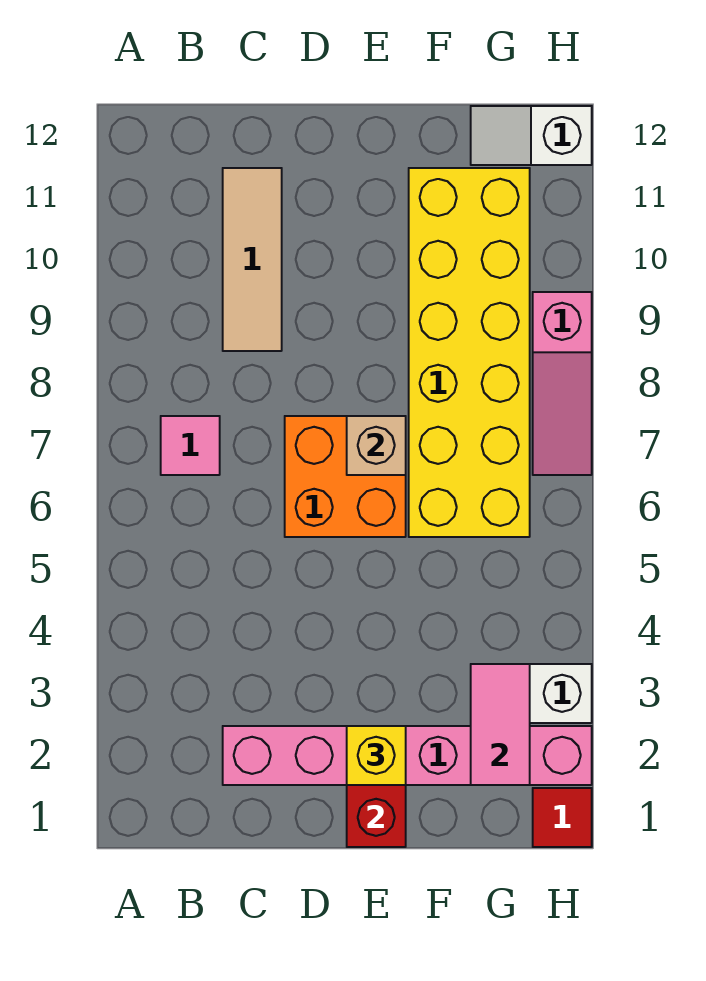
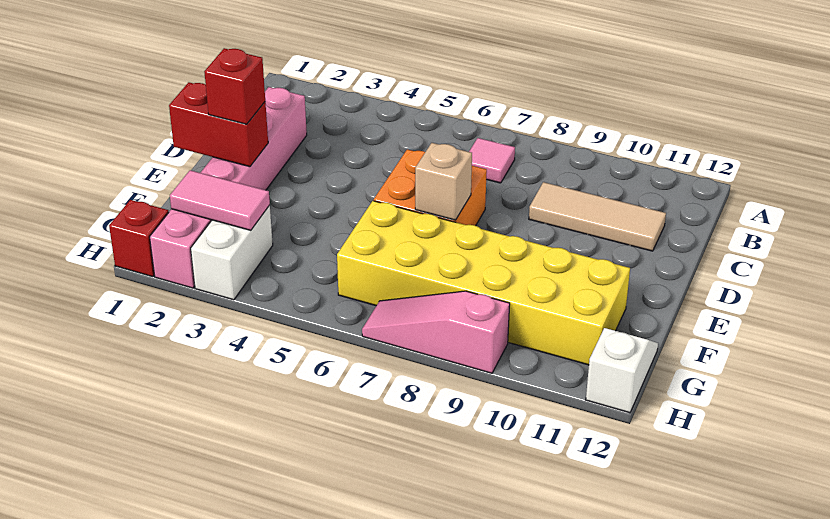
yellow 1x1 brick [347,726,406,785] -> red 1x1 brick [204,48,265,124]
red 1x1 tile [533,788,592,847] -> red 1x1 brick [109,200,169,277]

